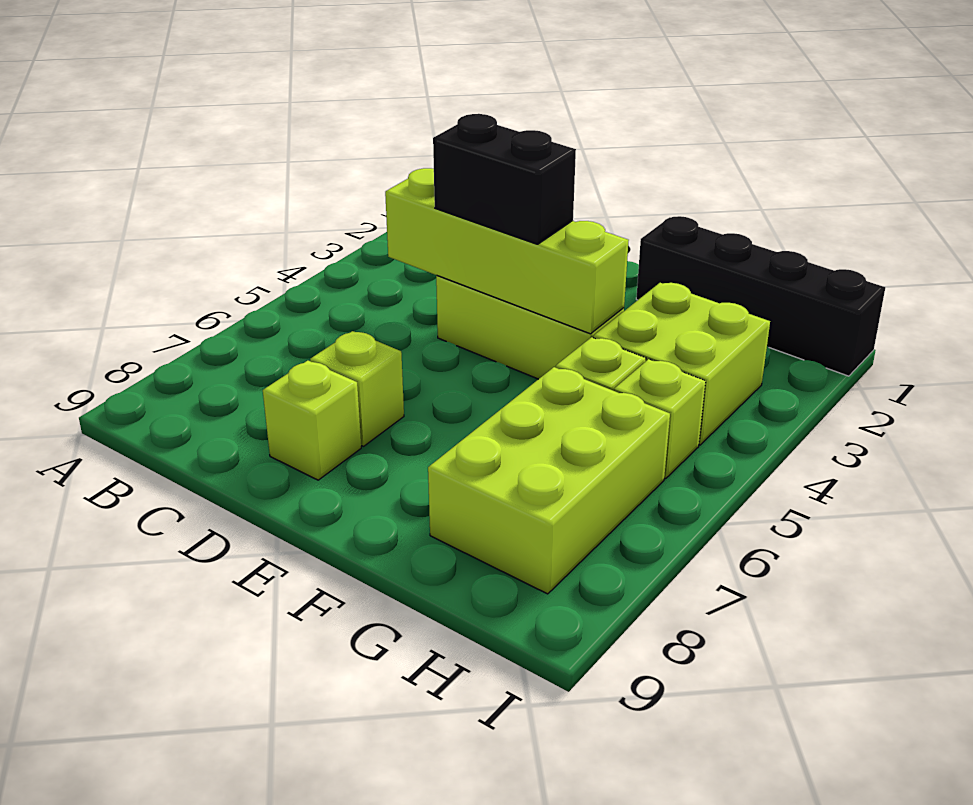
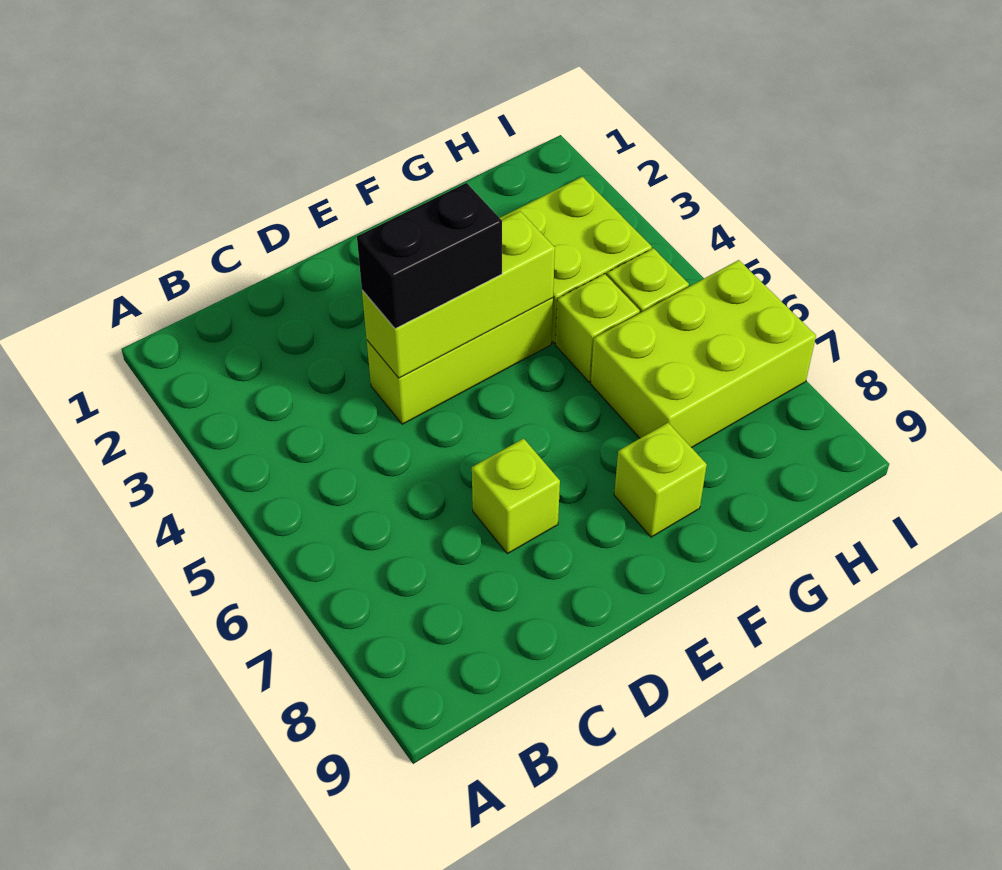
lime 1x4 brick [385,168,629,334] -> lime 1x3 brick [362,211,555,378]
lime 1x1 brick [263,361,361,480] -> lime 1x1 brick moved to [614,423,707,537]
black 1x4 brick [636,216,885,376] -> none
lime 2x3 brick [428,367,670,594] -> lime 2x3 brick turned to [591,260,816,448]

